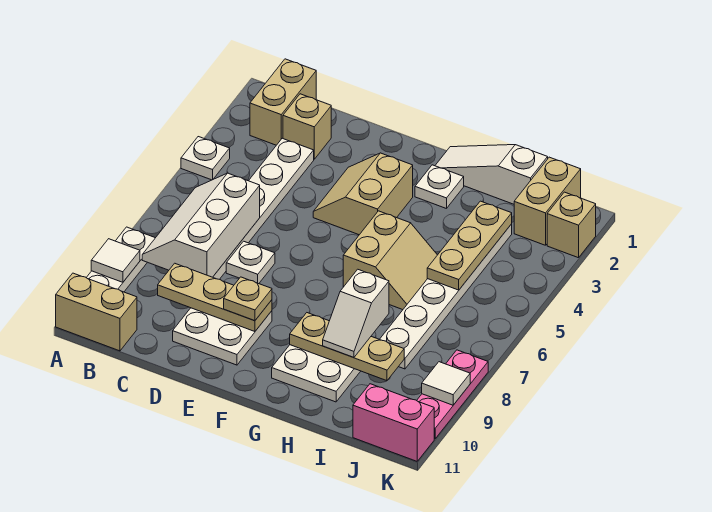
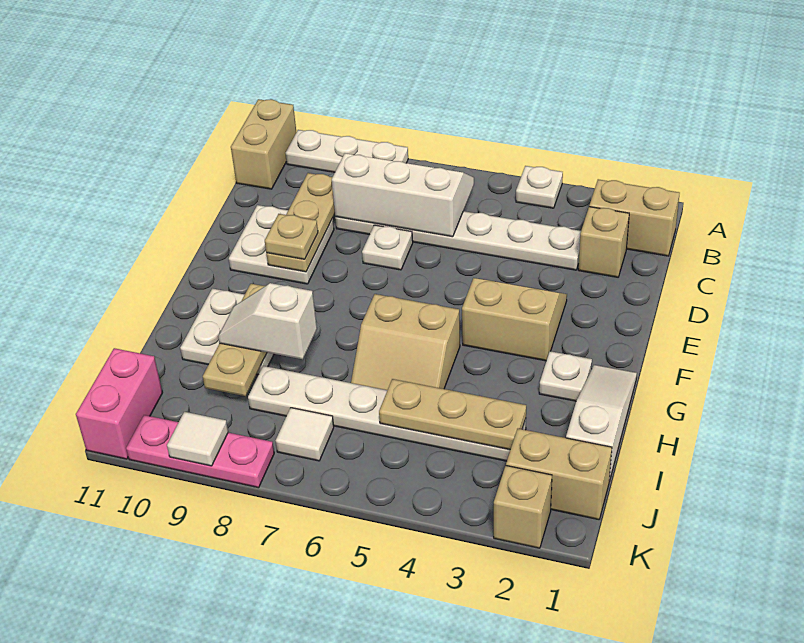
white 1x1 tile [91,239,140,282] -> white 1x1 tile moved to [276,408,334,461]

